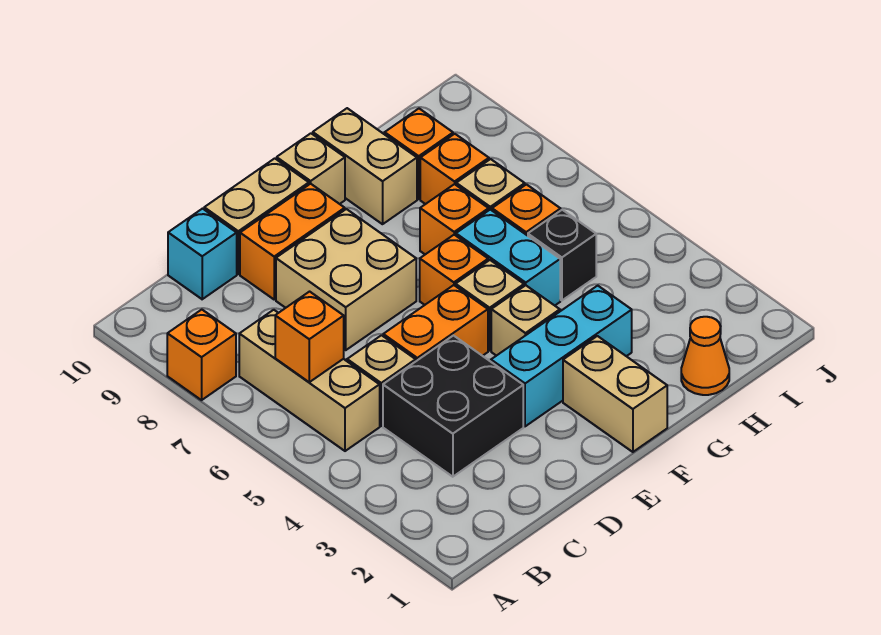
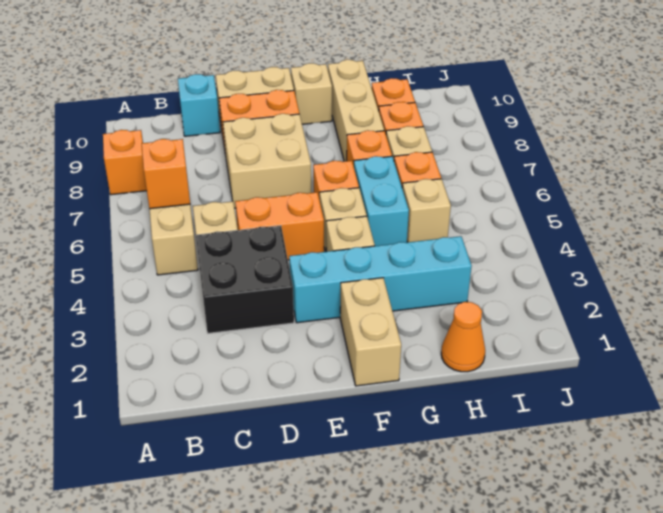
cyan 1x3 brick [491,286,632,426] -> cyan 1x4 brick [289,236,472,323]
tan 1x2 brick [313,108,417,224] -> tan 1x3 brick [328,60,384,161]
black 1x1 brick [528,210,596,300] -> tan 1x1 brick [402,179,451,242]

